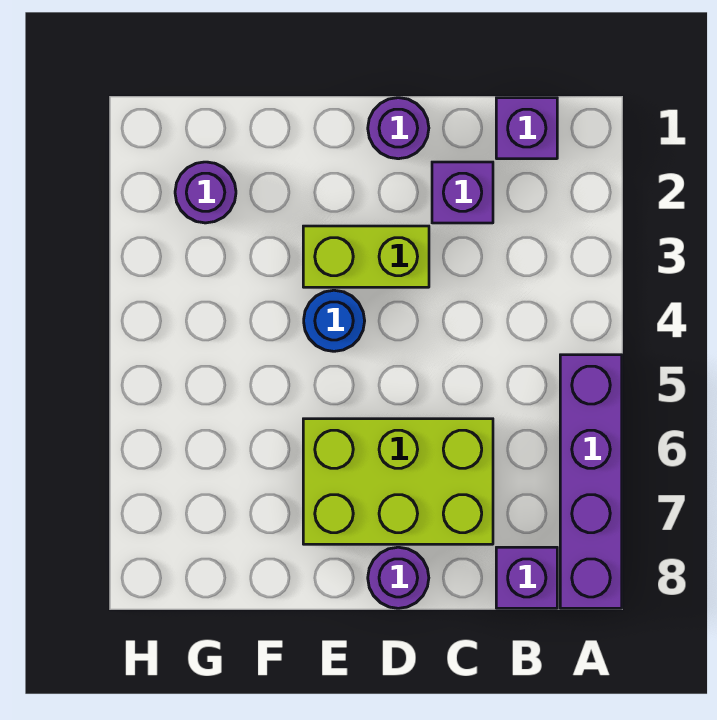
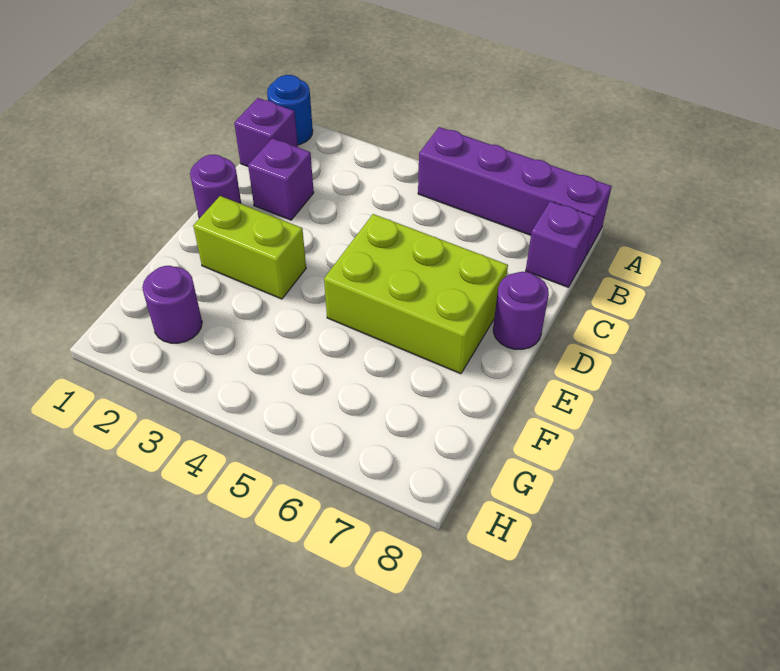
lime 2x3 brick [303,419,493,544] -> lime 2x3 brick turned to [324,214,508,374]
lime 1x2 brick [303,226,429,287] -> lime 1x2 brick turned to [193,196,306,299]
blue 1x1 round brick [304,290,365,351] -> blue 1x1 round brick moved to [267,75,313,145]

